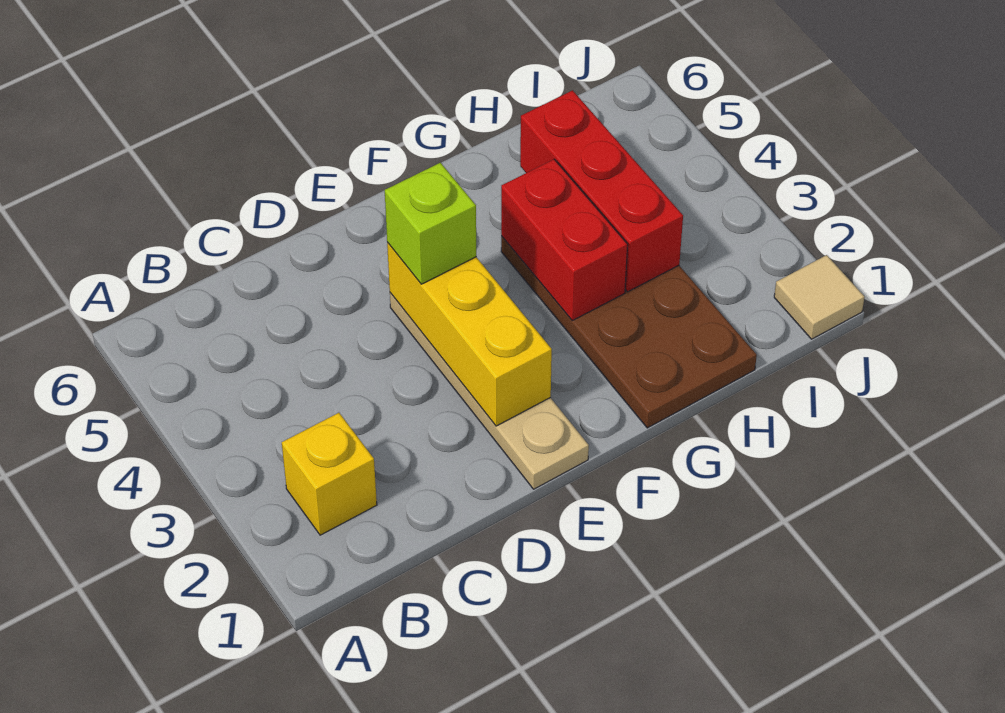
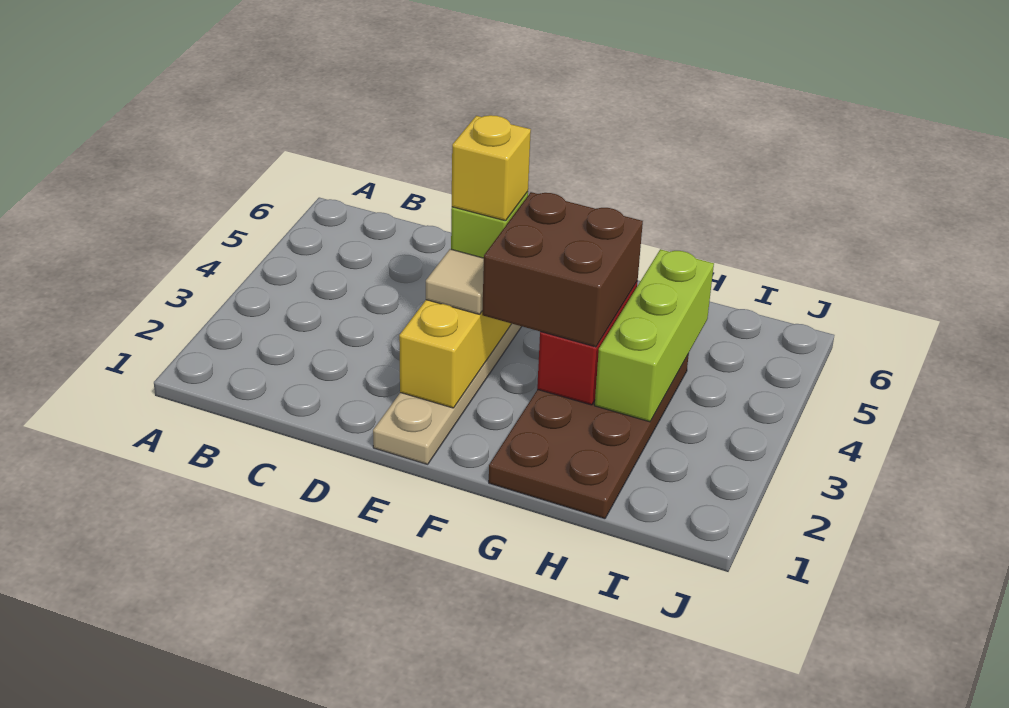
yellow 1x1 brick [282,413,377,535] -> yellow 1x1 brick moved to [452,115,531,221]
none -> brown 2x2 brick [482,192,643,347]
red 1x3 brick [520,90,683,292] -> lime 1x3 brick [595,249,714,422]
tan 1x1 tile [774,255,864,339] -> tan 1x1 tile moved to [426,249,484,314]

